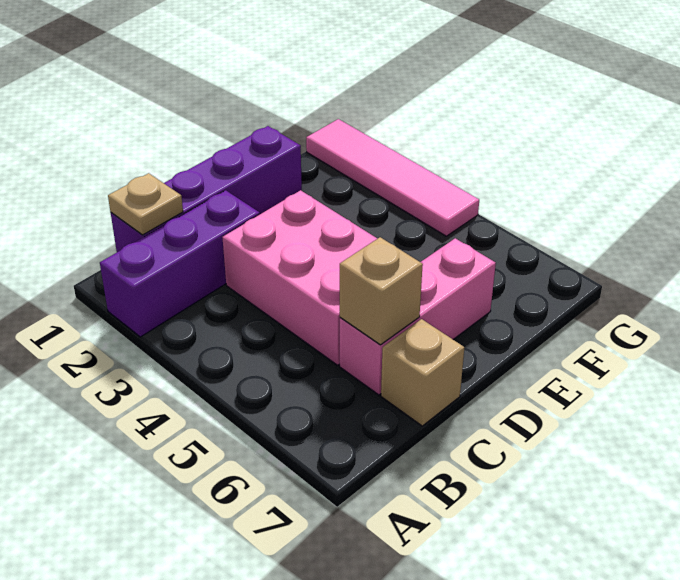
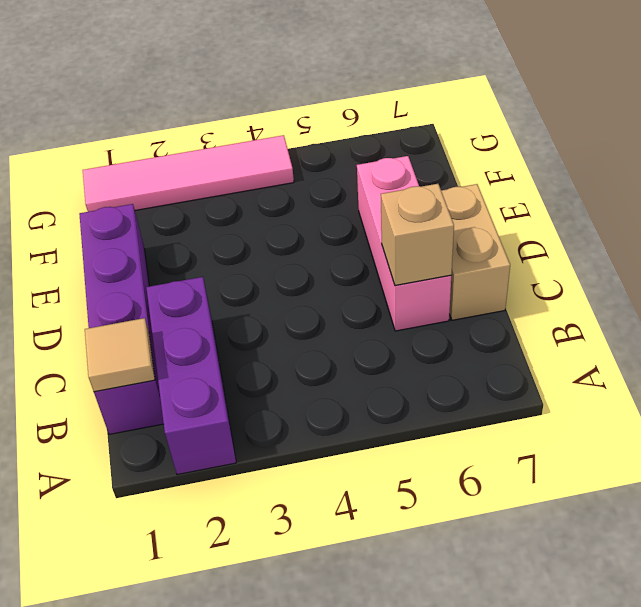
tan 1x1 plate [108,173,183,235] -> tan 1x1 tile [85,318,155,392]
pink 2x3 brick [222,190,377,365] -> none
tan 1x1 brick [381,319,464,426] -> tan 1x2 brick [441,184,510,320]

